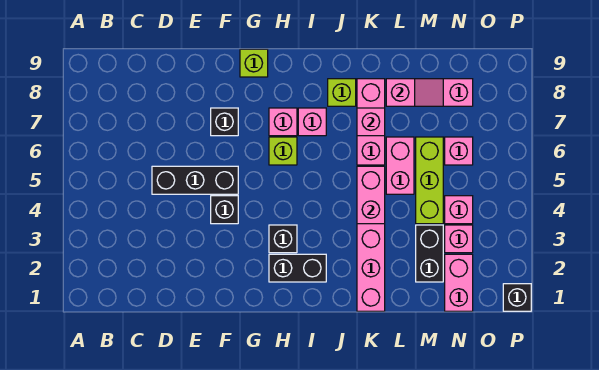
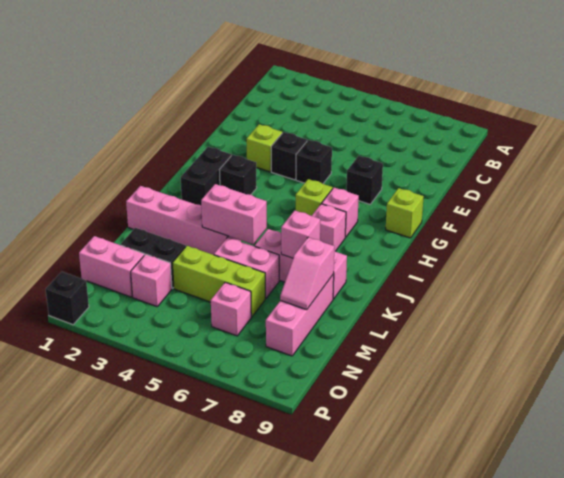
black 1x3 brick [152,166,238,194] -> black 1x1 brick [296,140,332,184]
lime 1x1 brick [328,79,356,106] -> lime 1x1 brick moved to [247,124,282,172]
pink 1x1 brick [445,196,473,224] -> none

